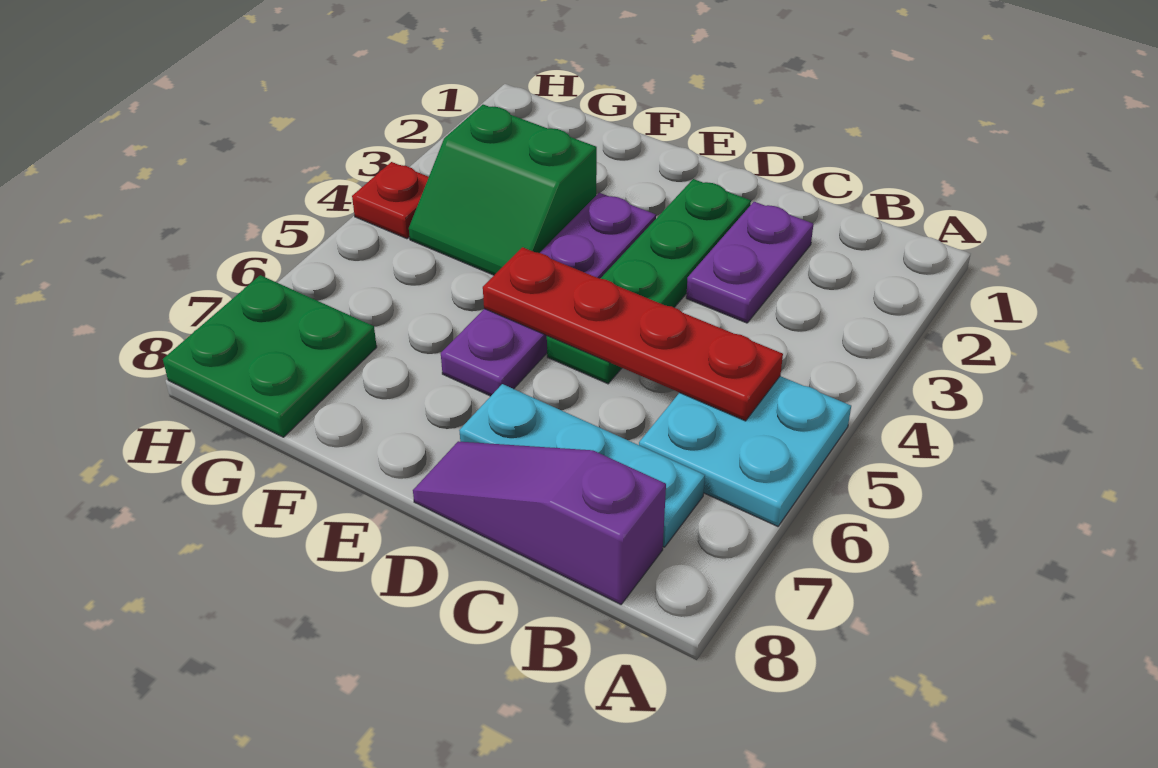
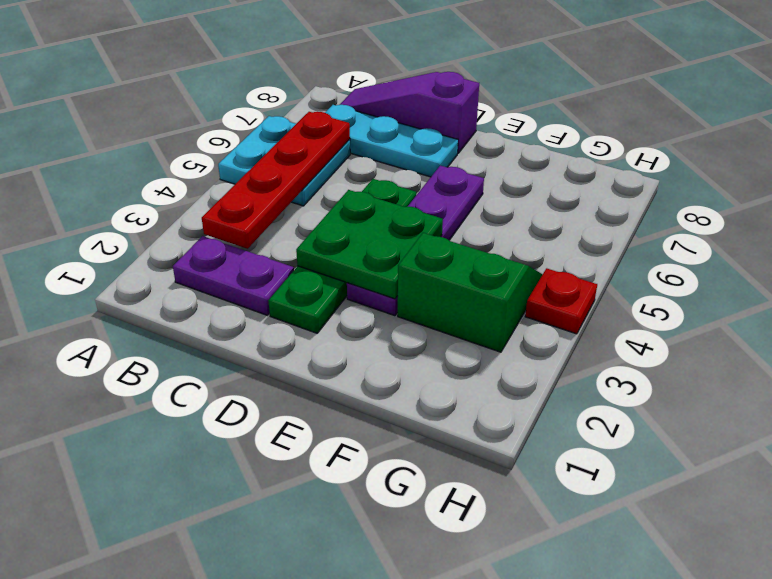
red 1x4 plate [483,247,783,421] -> red 1x4 plate turned to [202,112,350,249]
purple 1x3 slope [413,441,666,604] -> purple 1x3 slope turned to [340,72,479,154]
purple 1x2 plate [686,202,814,323] -> purple 1x2 plate turned to [173,236,294,315]
green 2x2 plate [163,275,377,437] -> green 2x2 plate moved to [296,190,443,299]

